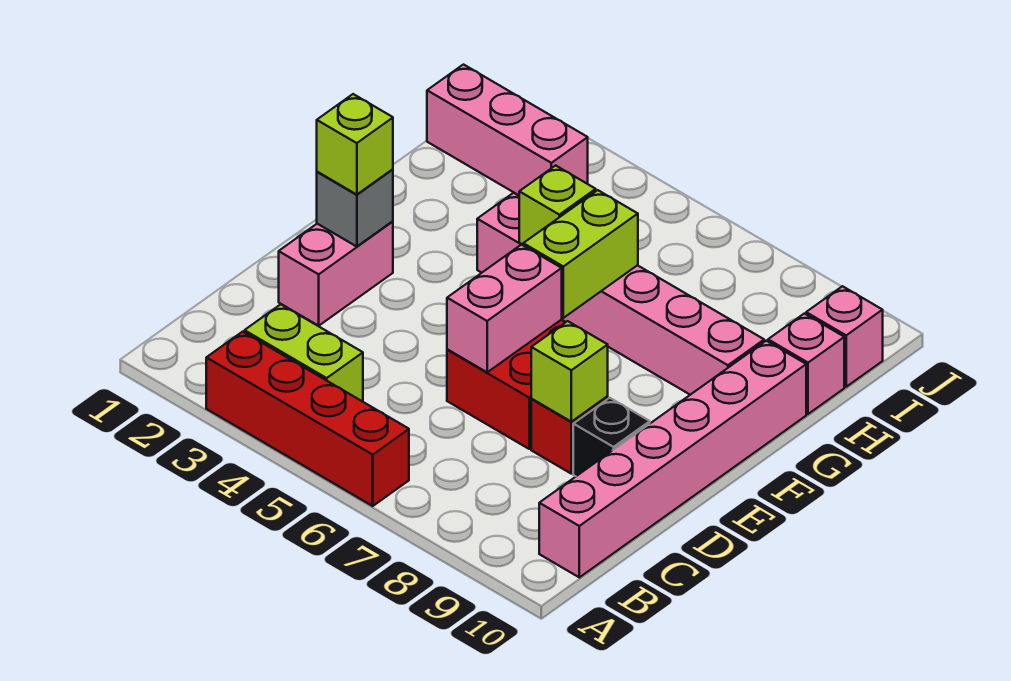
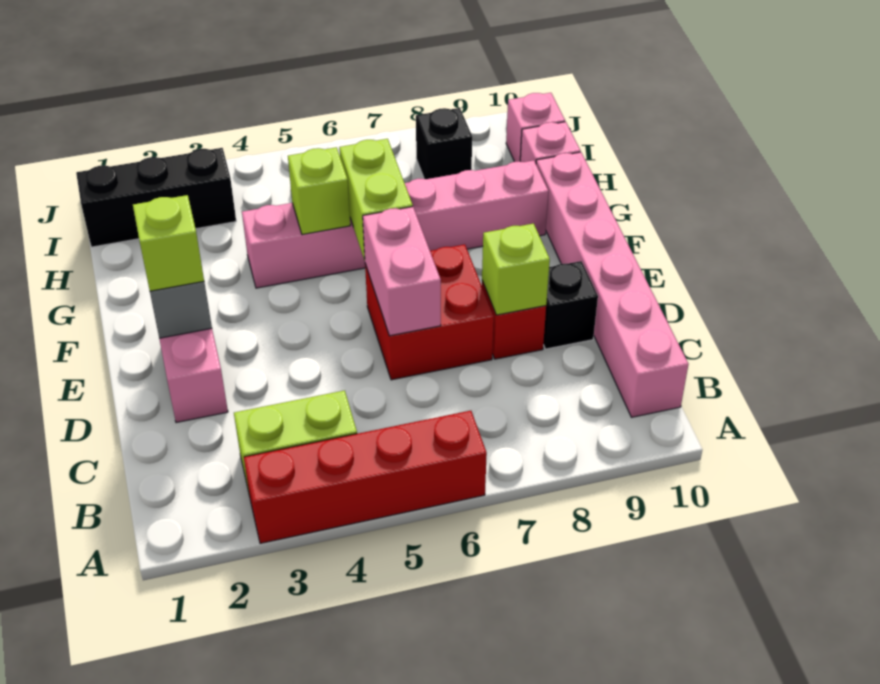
pink 1x3 brick [427,65,588,195] -> black 1x3 brick [76,148,236,247]
none -> black 1x1 brick [416,108,472,179]

